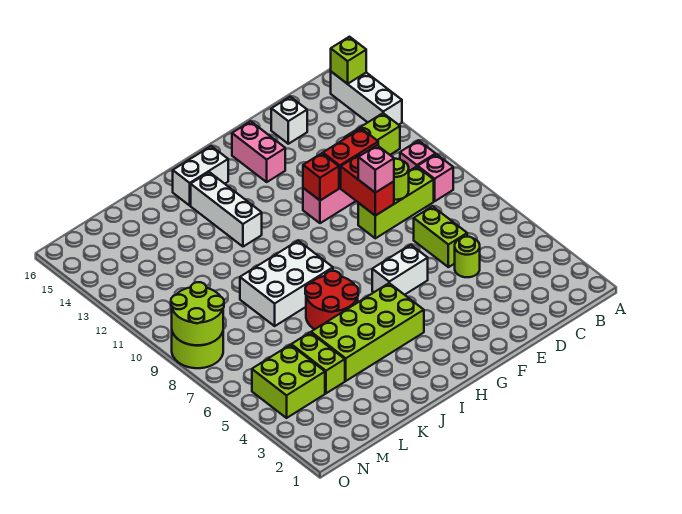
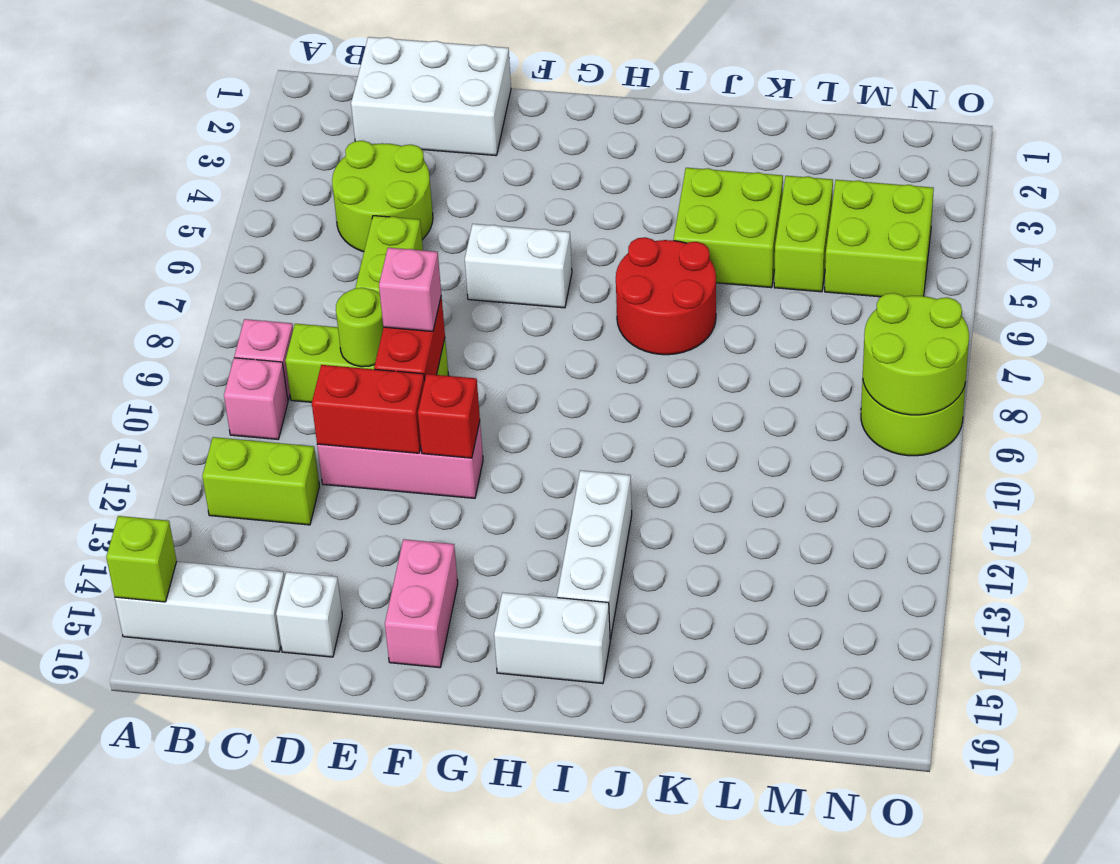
white 1x3 brick [331,72,402,125] -> white 1x3 brick turned to [115,562,285,652]
lime 1x1 round brick [455,237,480,277] -> lime 2x2 round brick [332,141,433,252]
lime 2x4 brick [311,283,424,381] -> lime 2x2 brick [674,168,783,288]
white 2x3 brick [240,241,333,326] -> white 2x3 brick moved to [351,37,511,156]

